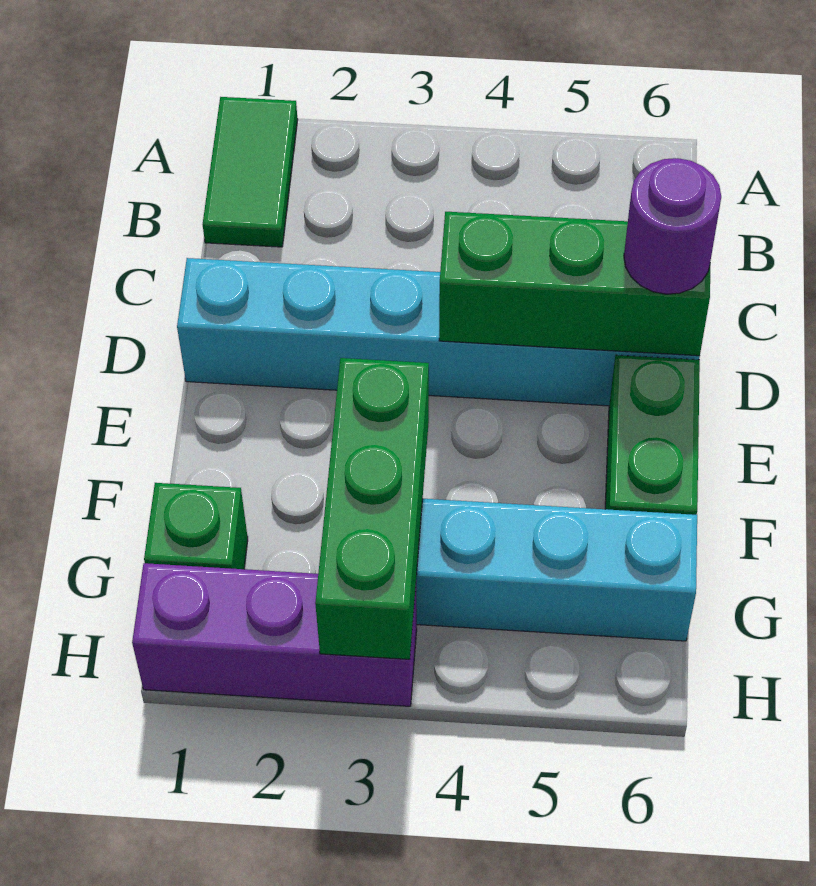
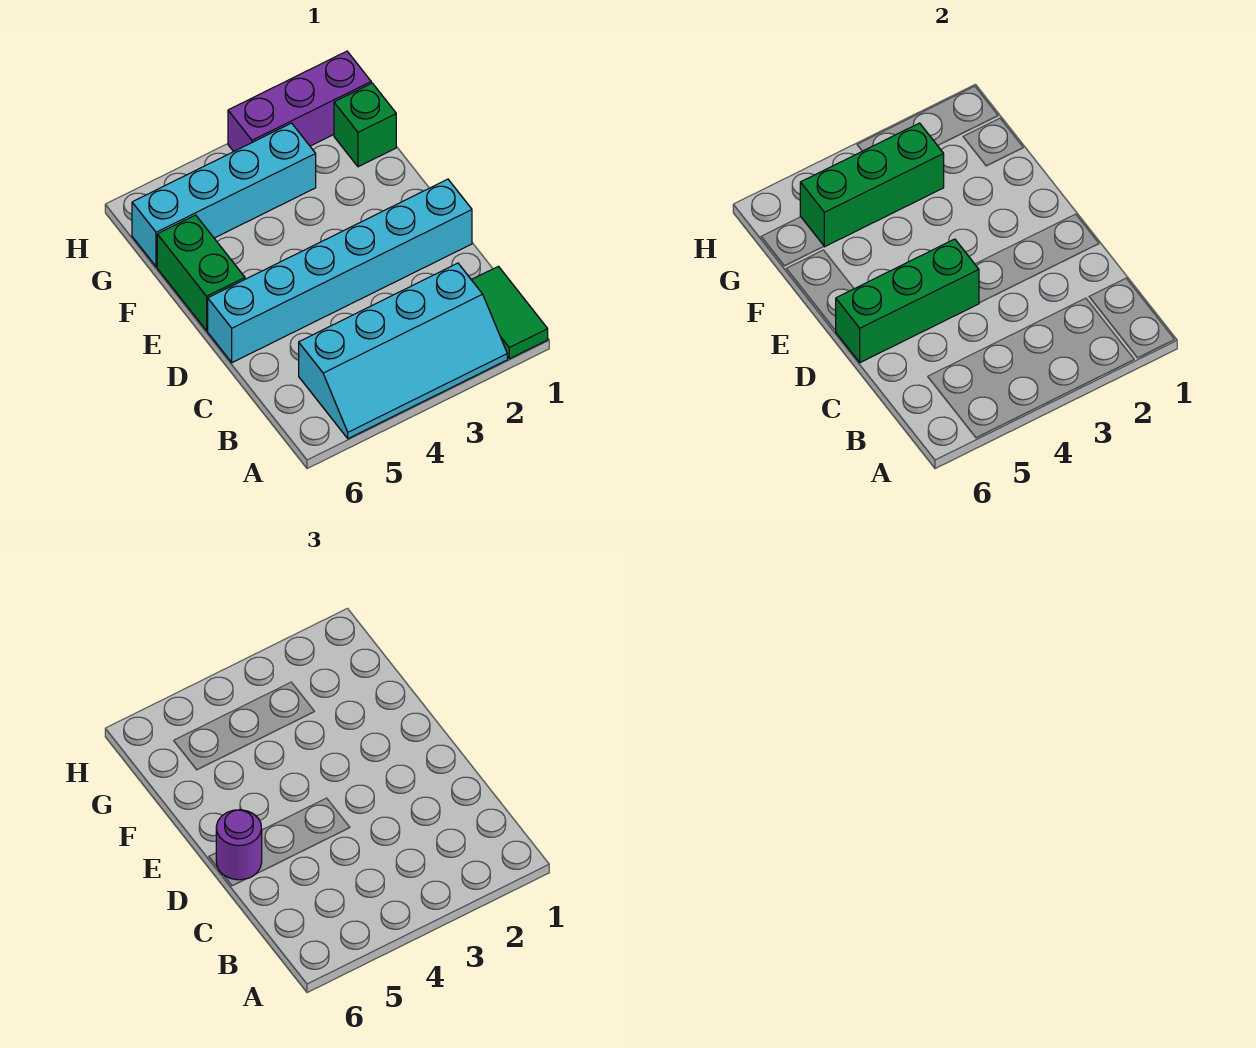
none -> cyan 2x4 slope [299,263,507,439]
green 1x3 brick [315,358,429,659] -> green 1x3 brick turned to [800,123,944,247]

